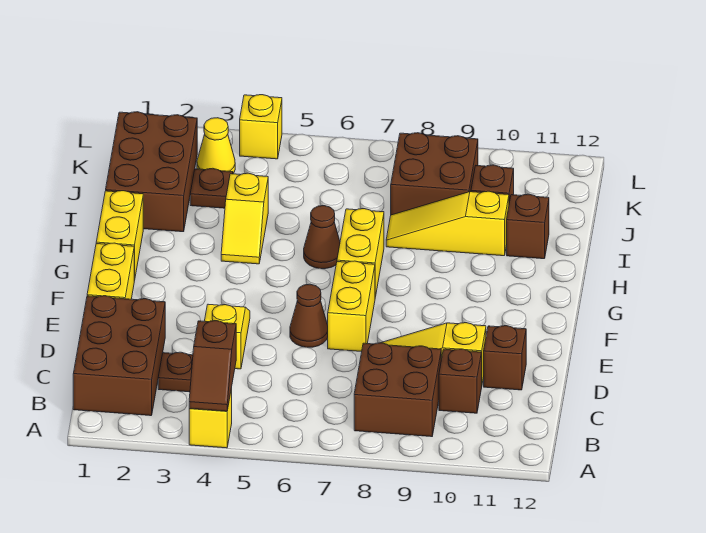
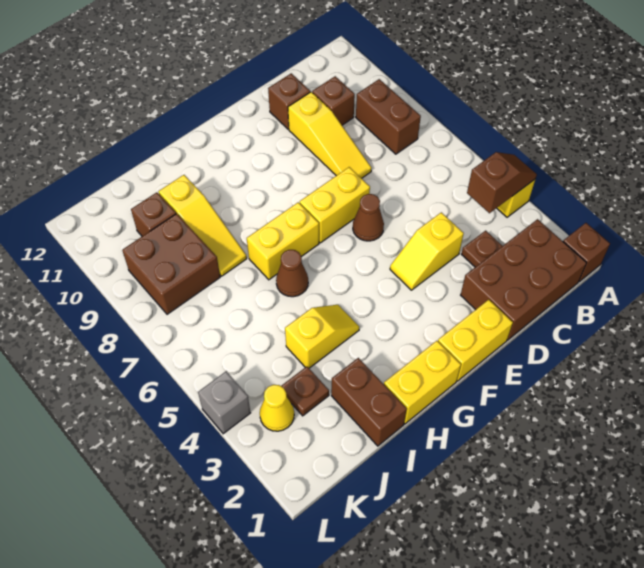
brown 2x2 brick [354,343,441,437] -> brown 1x2 brick [356,79,421,154]
brown 2x3 brick [106,112,197,232] -> brown 1x2 brick [331,358,407,446]
brown 1x1 brick [507,194,549,259] -> brown 1x1 brick moved to [563,223,610,282]
yellow 1x1 brick [240,95,282,159] -> grey 1x1 brick [198,371,250,434]

